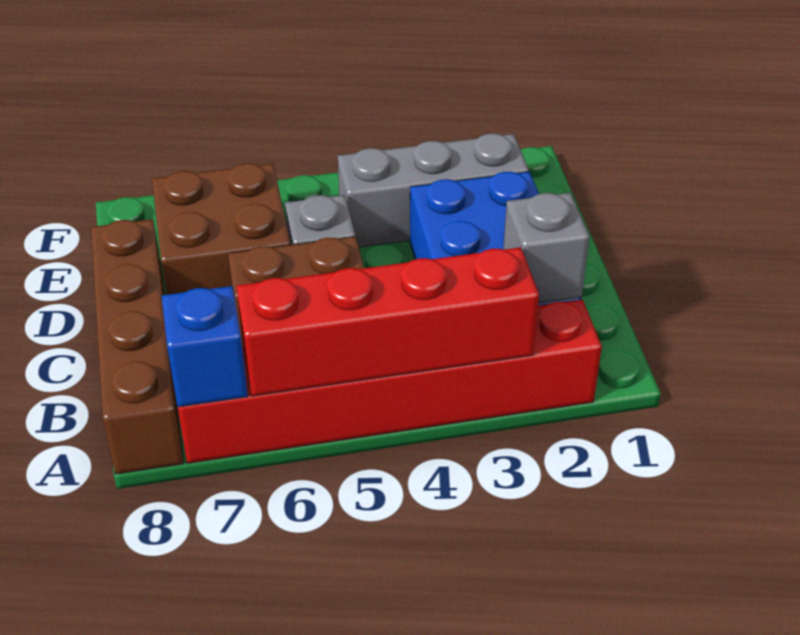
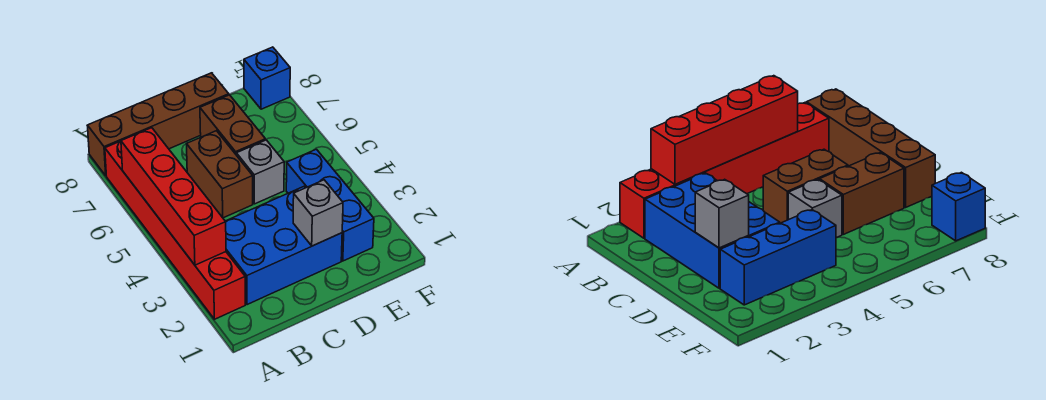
blue 1x1 brick [162,286,248,407] -> blue 1x1 brick moved to [244,47,290,109]
grey 1x1 brick [503,193,590,303] -> grey 1x1 brick moved to [293,180,343,246]
brown 2x2 brick [152,163,290,295] -> brown 1x2 brick [200,95,265,154]
grey 1x3 brick [338,134,529,247] -> blue 1x3 brick [286,149,374,261]

